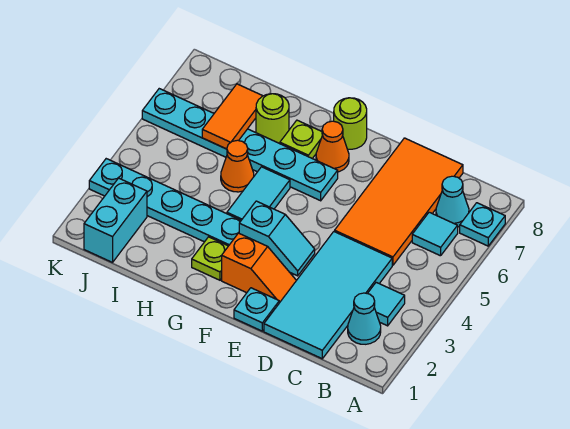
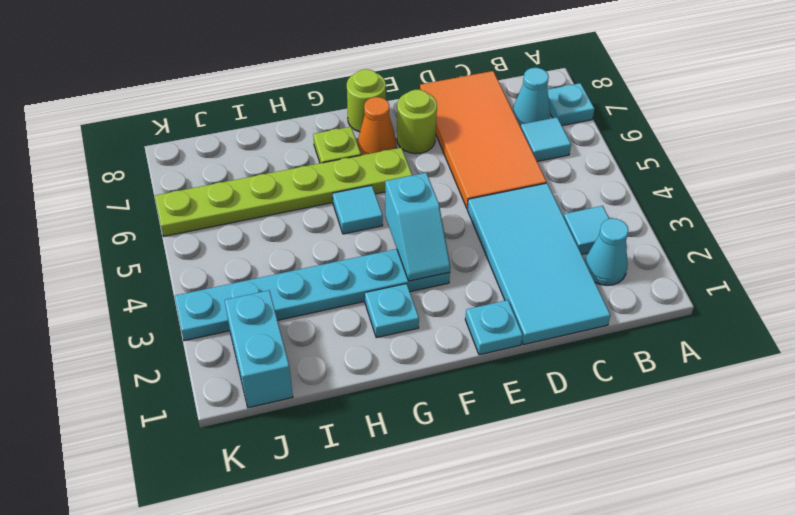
orange 1x2 slope [222,233,296,303] -> none
cyan 1x2 slope [239,201,315,276] -> cyan 1x2 slope turned to [385,173,450,281]
cyan 1x6 plate [142,89,338,201] -> lime 1x6 plate [155,148,412,236]
lime 1x1 plate [192,237,228,280] -> cyan 1x1 plate [365,284,419,338]
cyan 1x2 tile [227,167,290,220] -> cyan 1x1 tile [333,185,383,234]
orange 1x1 cone [221,140,254,192] -> none
lime 1x1 round brick [256,94,289,144] -> lime 1x1 round brick moved to [397,90,437,154]
orange 1x2 tile [202,84,262,149] -> none

